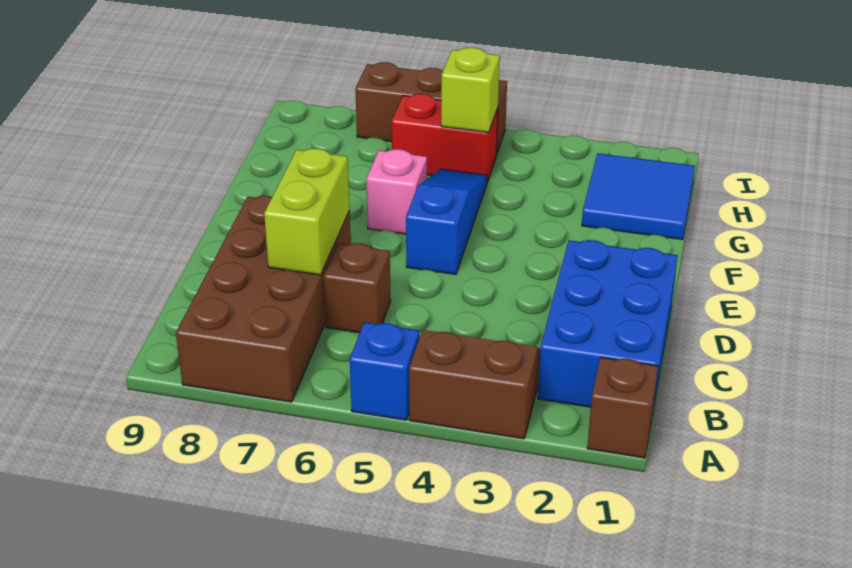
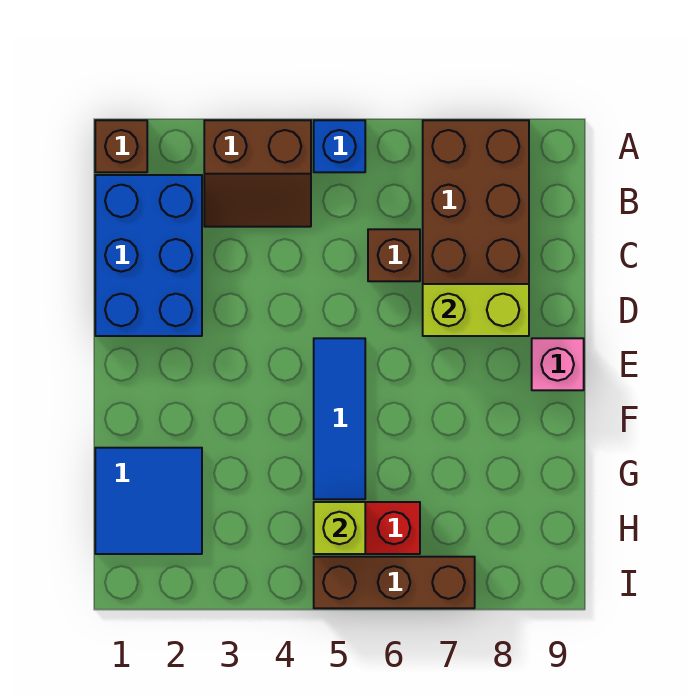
lime 1x2 brick [264,148,350,275] -> lime 1x2 brick turned to [423,284,529,336]
blue 1x3 slope [406,169,487,274] -> blue 1x3 tile [314,338,365,499]
pink 1x1 brick [366,149,427,234] -> pink 1x1 brick moved to [532,338,584,390]

